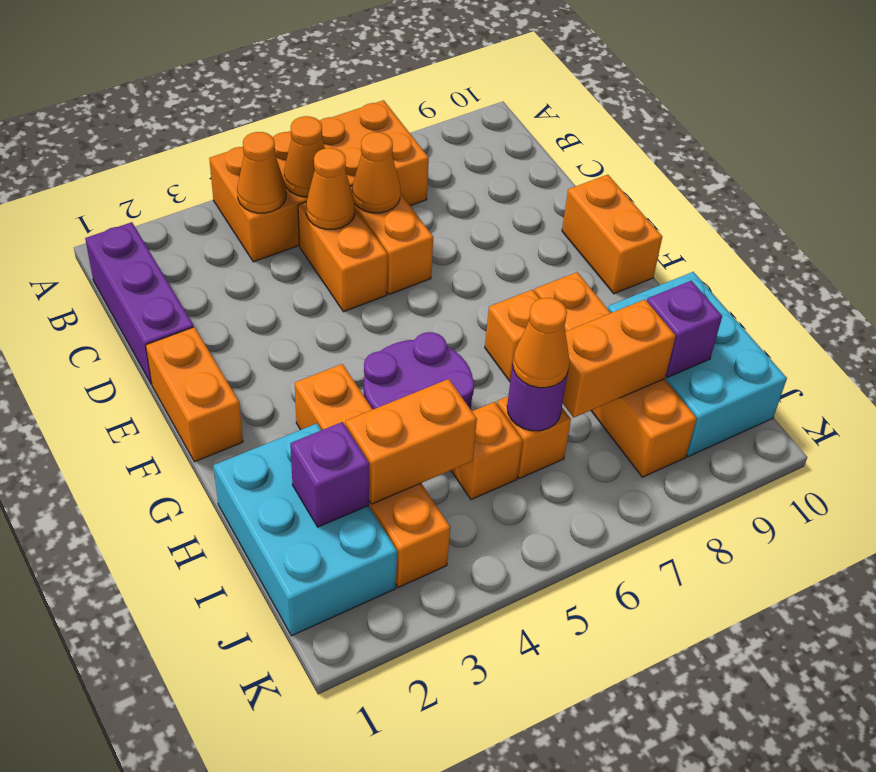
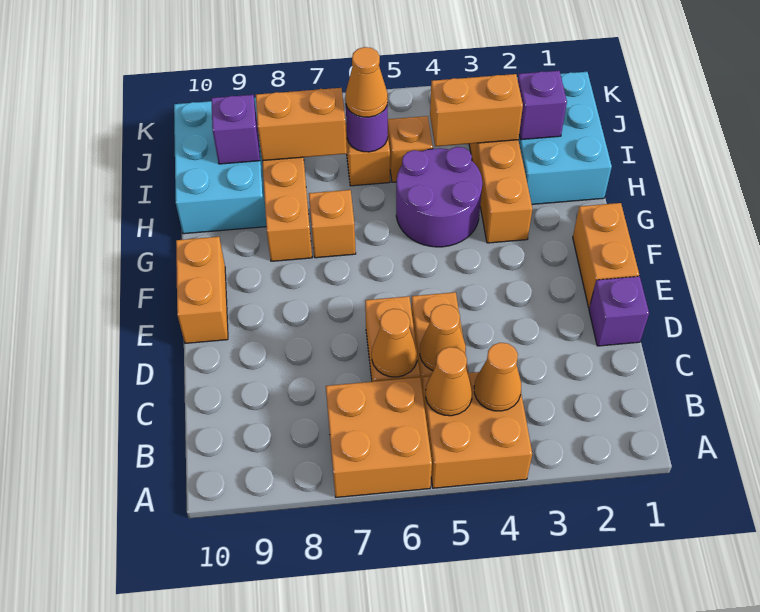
purple 1x3 brick [85,222,194,384] -> purple 1x1 brick [589,276,649,346]

